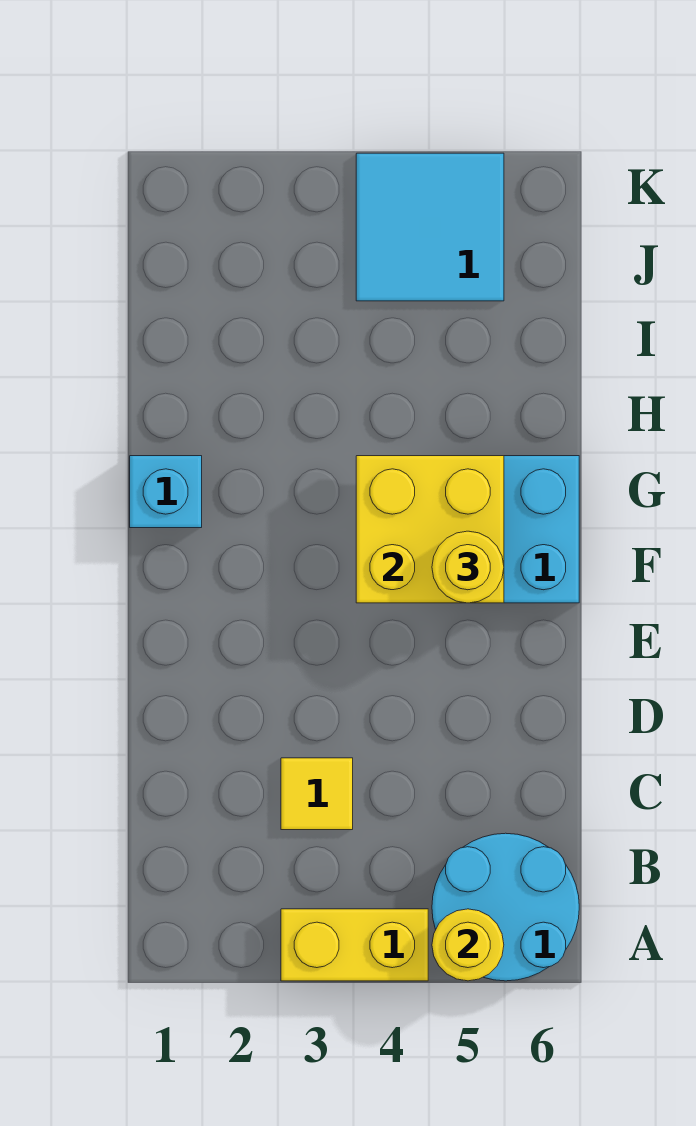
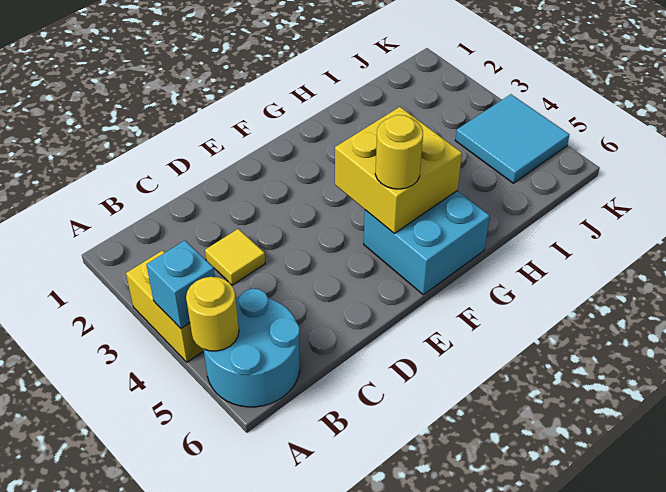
cyan 1x1 brick [130,456,202,528] -> cyan 1x1 brick moved to [146,241,215,329]

